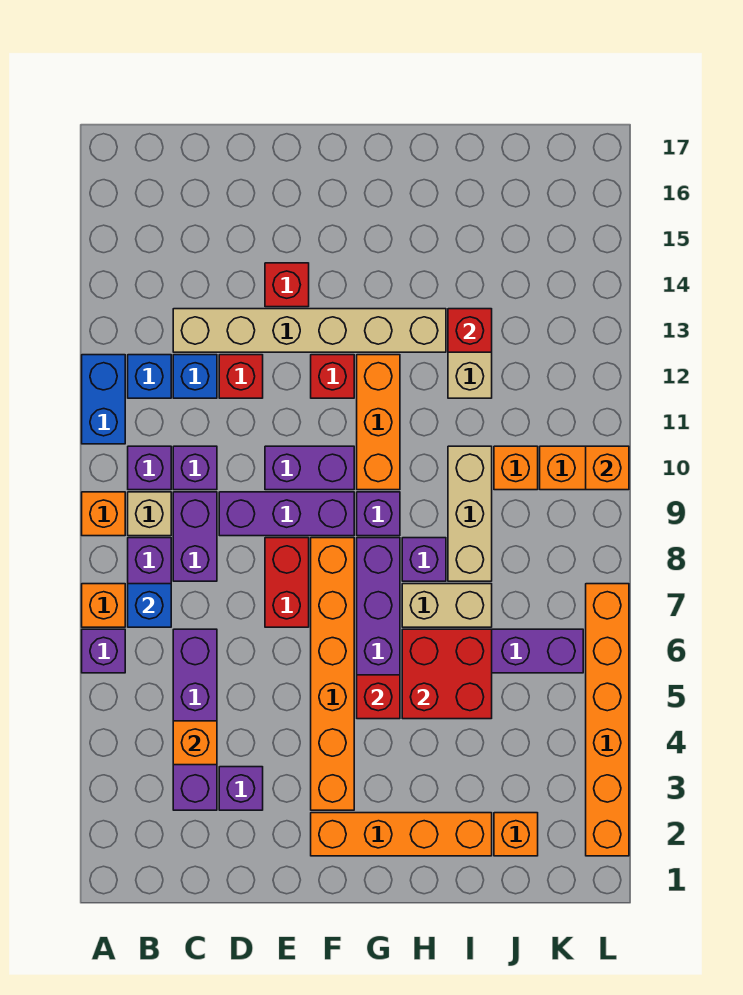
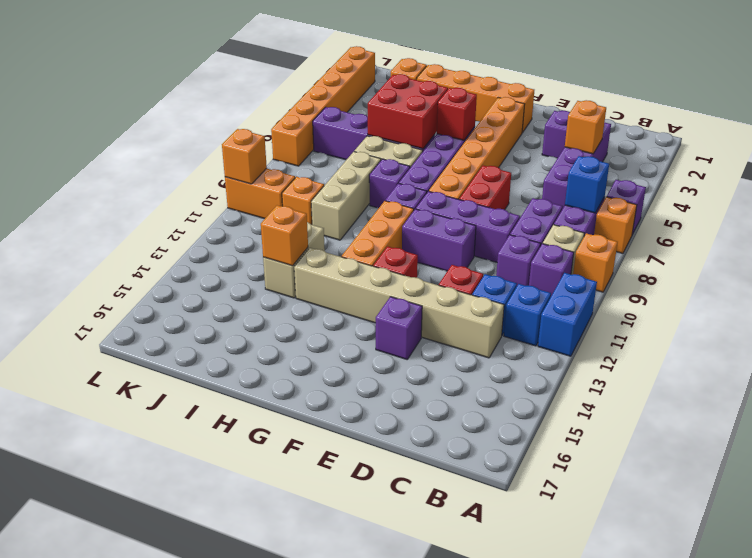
red 1x1 brick [265,263,309,307] -> purple 1x1 brick [376,297,422,359]
red 1x1 brick [448,309,492,352] -> orange 1x1 brick [261,205,308,266]

